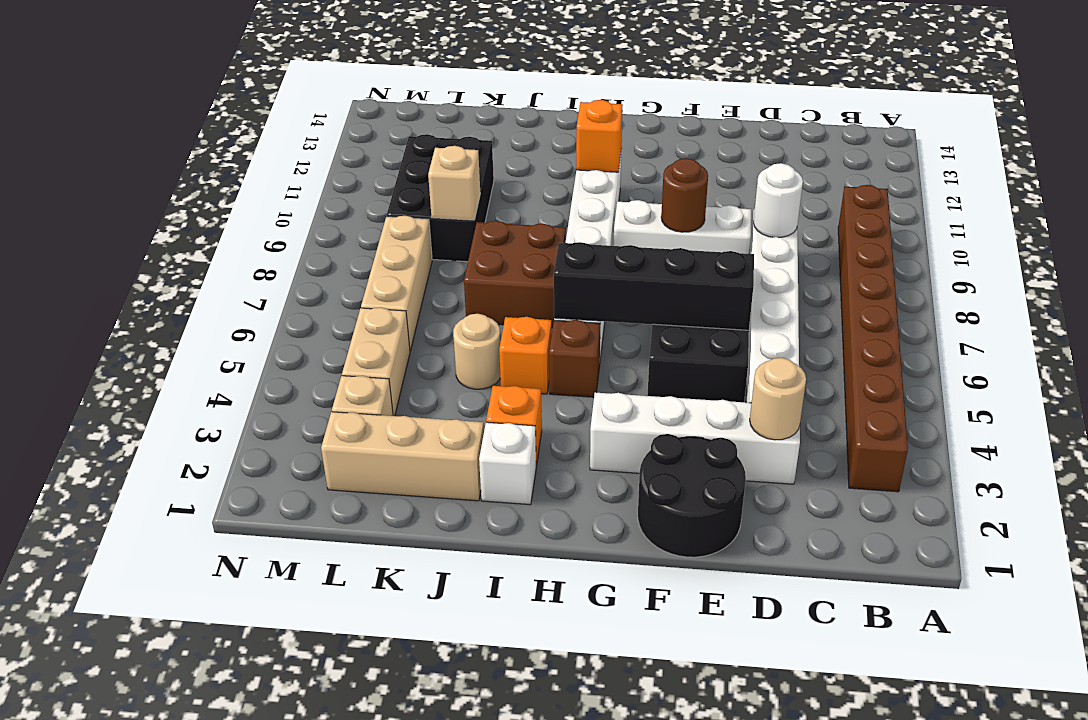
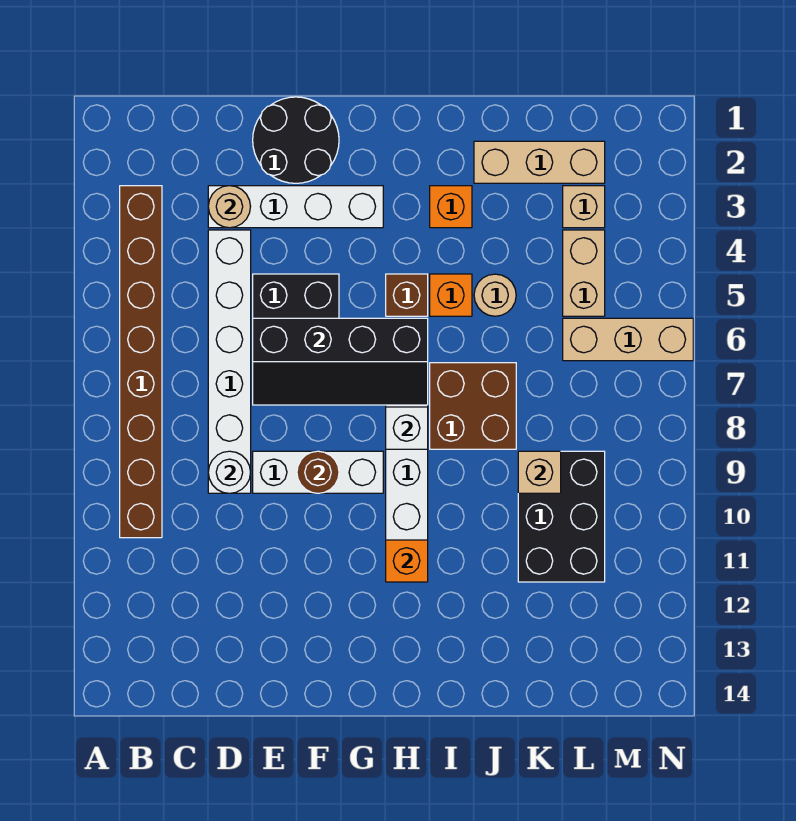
white 1x1 brick [479,422,536,505] -> white 1x1 brick moved to [386,407,428,449]
tan 1x3 brick [361,216,432,351] -> tan 1x3 brick turned to [563,318,693,361]

